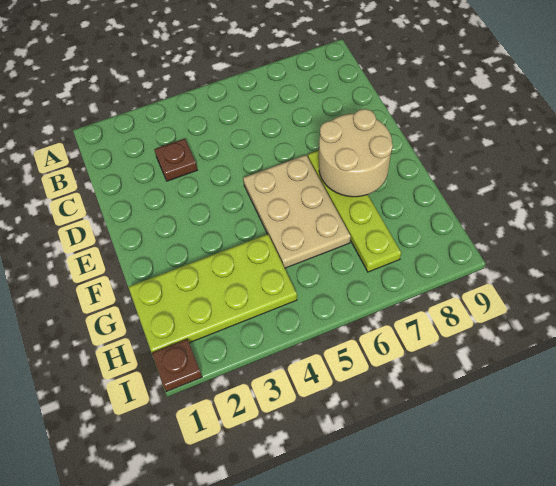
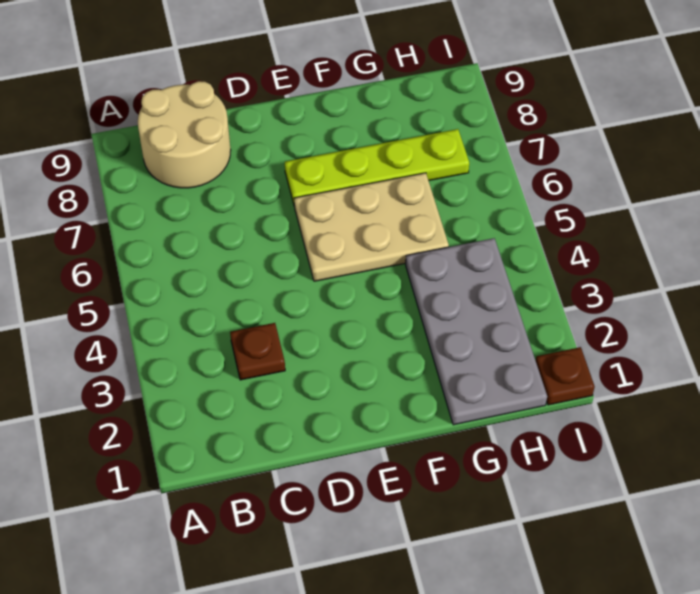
tan 2x2 round brick [319,109,393,197] -> tan 2x2 round brick moved to [138,81,231,188]
lime 2x4 plate [128,234,297,352] -> grey 2x4 plate [406,238,547,425]

